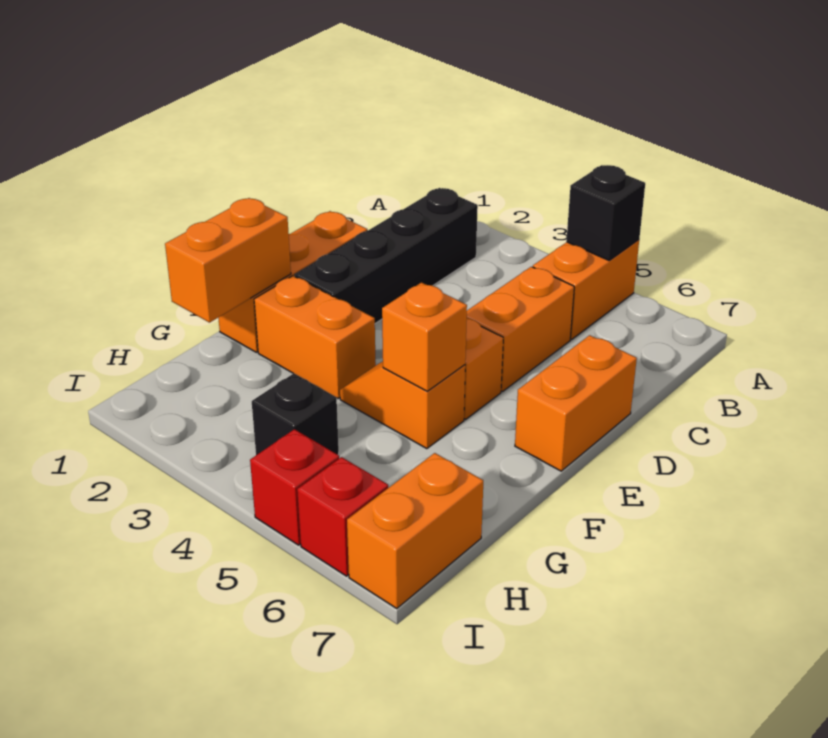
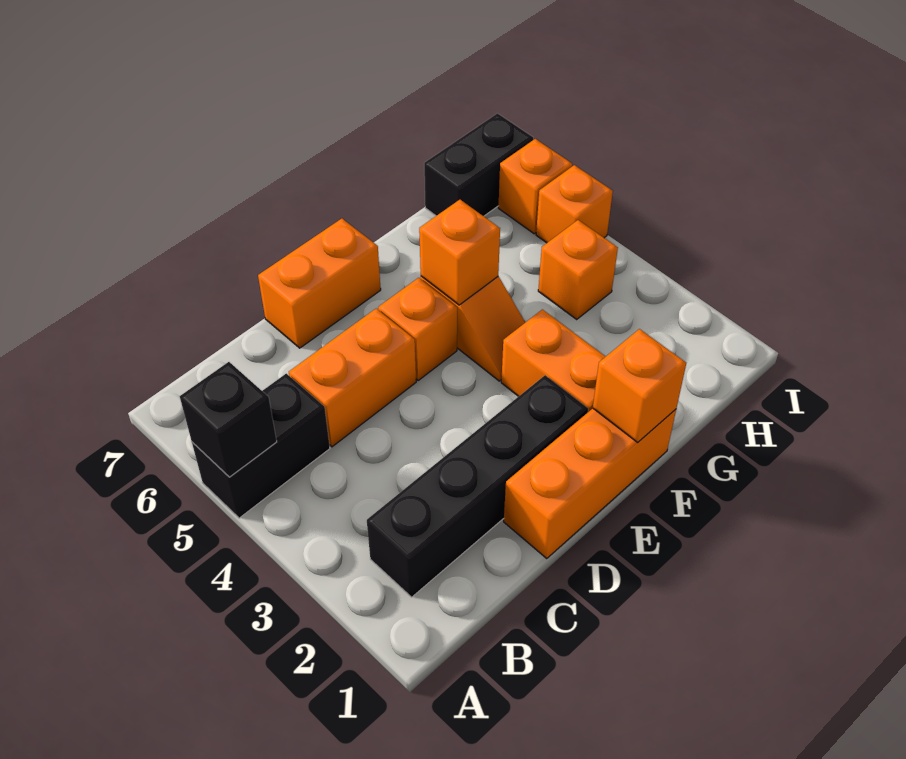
orange 1x2 brick [533,240,639,339] -> black 1x2 brick [192,374,330,518]
orange 1x2 brick [165,198,291,323] -> orange 1x1 brick [593,329,686,442]
black 1x1 brick [252,374,339,455] -> orange 1x1 brick [538,220,618,319]
orange 1x2 brick [347,453,483,608] -> black 1x2 brick [424,113,533,216]
red 1x1 brick [250,429,339,545] -> orange 1x1 brick [536,165,613,243]
red 1x1 brick [297,457,388,576] -> orange 1x1 brick [498,139,572,234]

